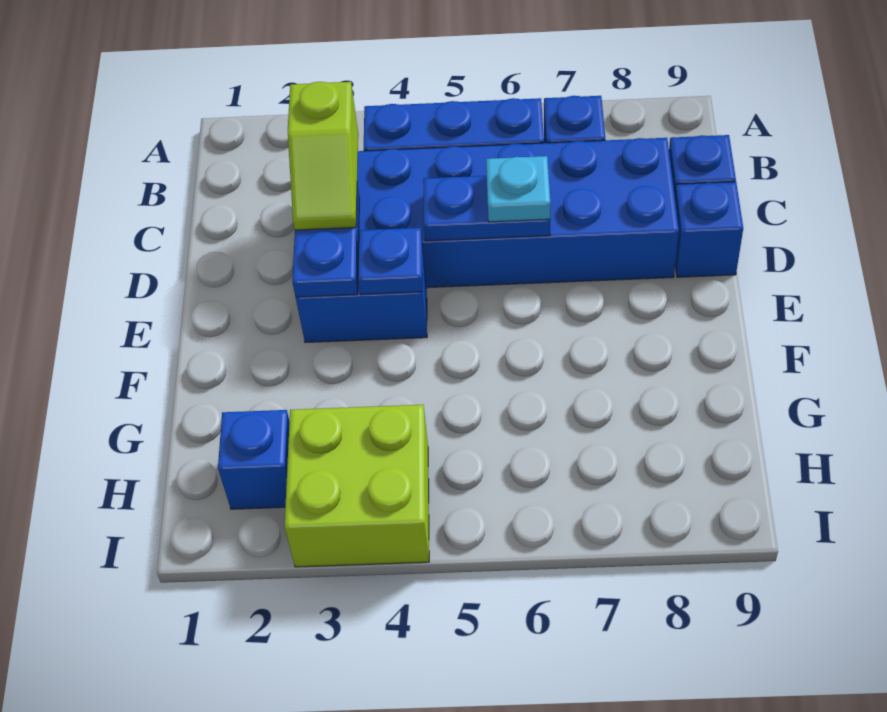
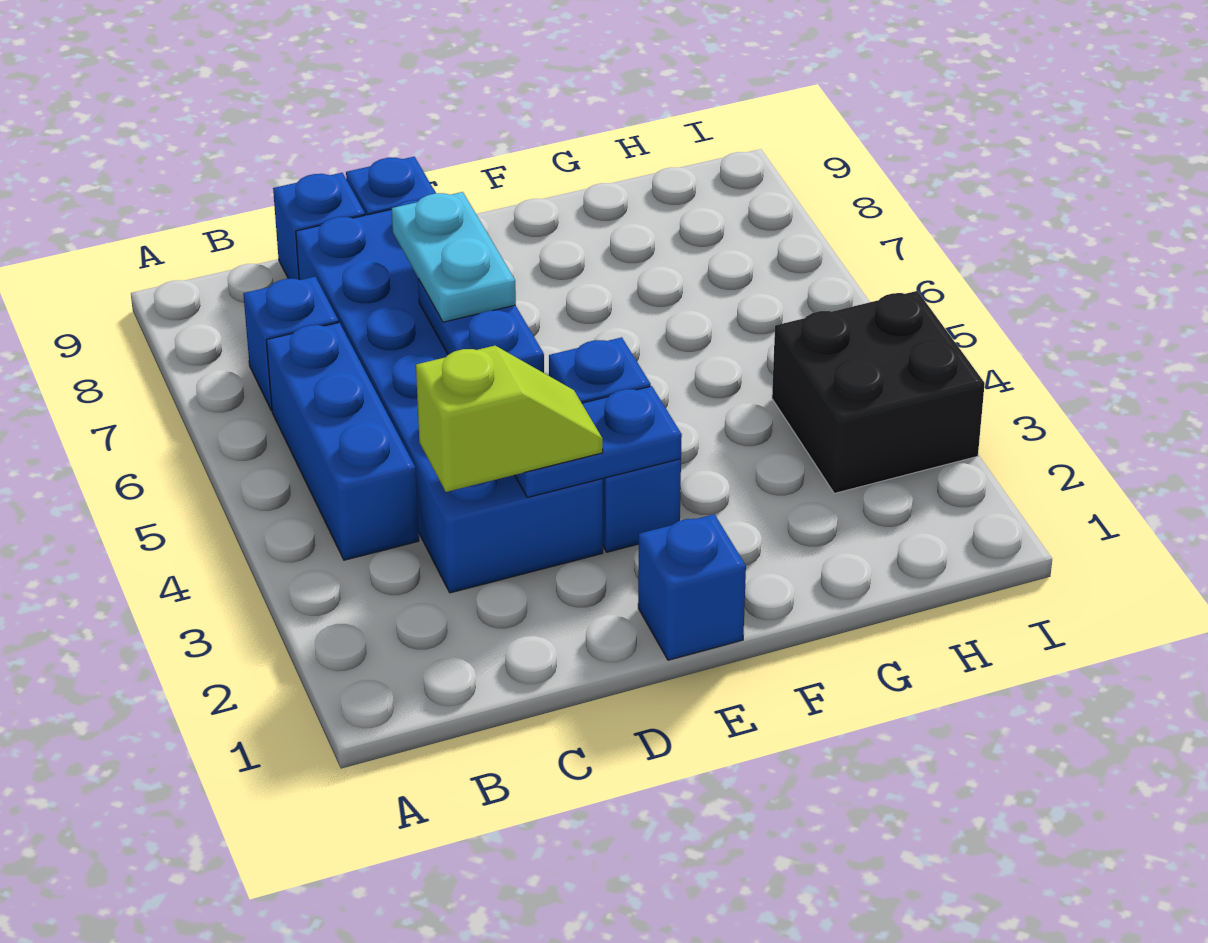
cyan 1x1 plate [486,156,550,222] -> cyan 1x2 plate [392,192,516,322]
blue 1x1 brick [218,410,290,509] -> blue 1x1 brick moved to [638,514,746,660]
lime 2x2 brick [284,405,429,567] -> black 2x2 brick [772,291,985,493]

